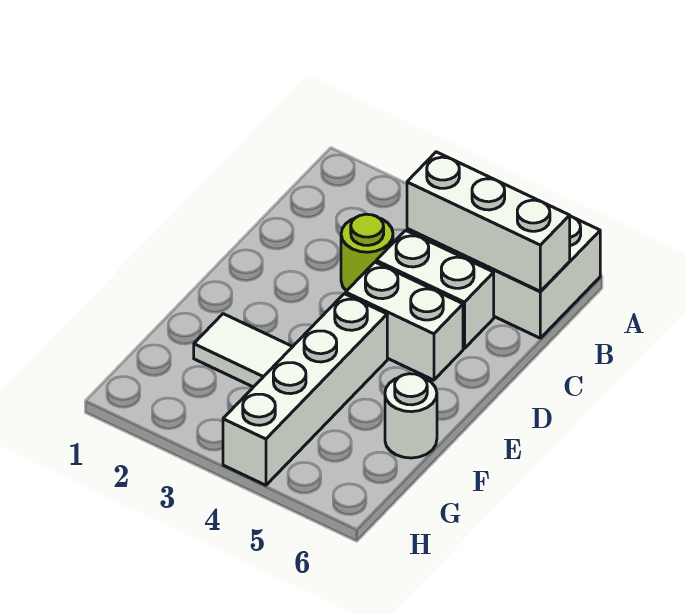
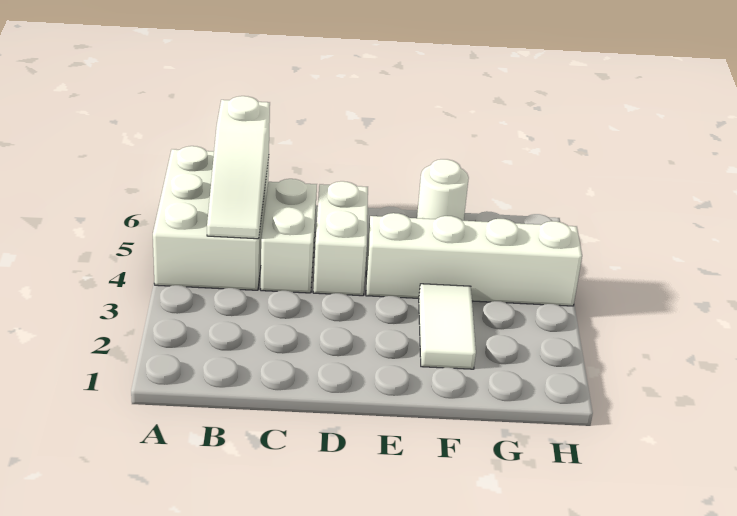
white 1x3 brick [407,152,570,291] -> white 1x3 slope [207,96,270,239]
lime 1x1 round brick [341,214,393,291] -> none

